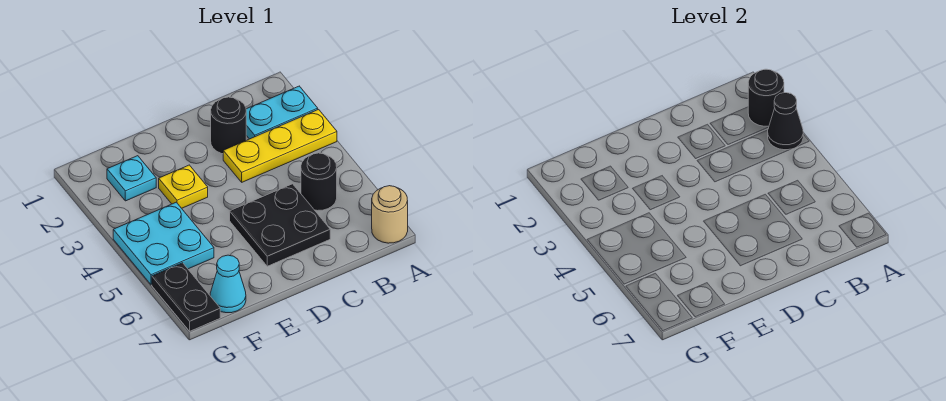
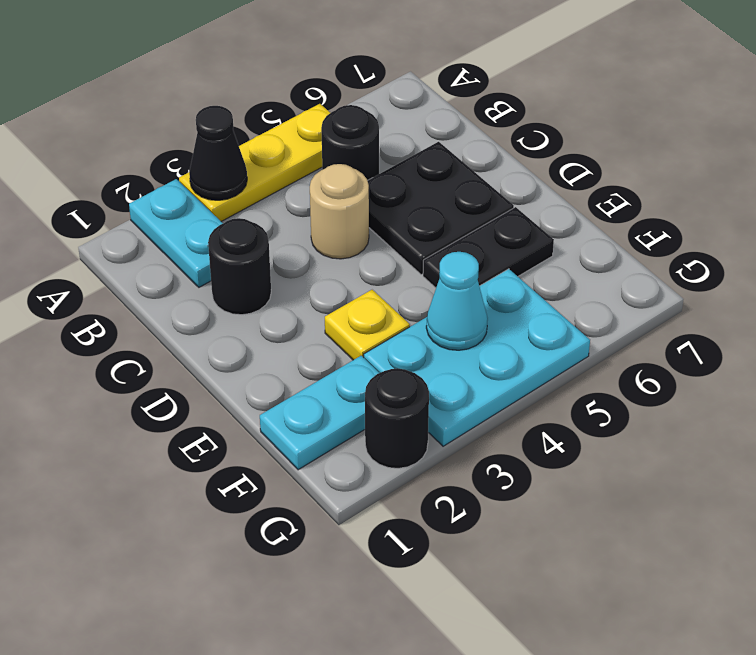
black 1x1 round brick [748,69,784,126] -> black 1x1 round brick moved to [365,368,429,468]
yellow 1x3 plate [223,109,337,182] -> yellow 1x3 plate turned to [179,104,330,221]
tan 1x1 round brick [372,186,408,243] -> tan 1x1 round brick moved to [310,164,369,259]
cyan 1x1 plate [107,156,156,201] -> cyan 1x2 plate [260,356,379,470]
cyan 2x2 plate [113,202,214,285] -> cyan 2x3 plate [364,269,590,446]
cyan 1x1 cone [210,255,246,313] -> cyan 1x1 cone moved to [426,252,488,350]
black 1x2 plate [152,263,220,331] -> black 1x2 plate moved to [423,207,554,288]

